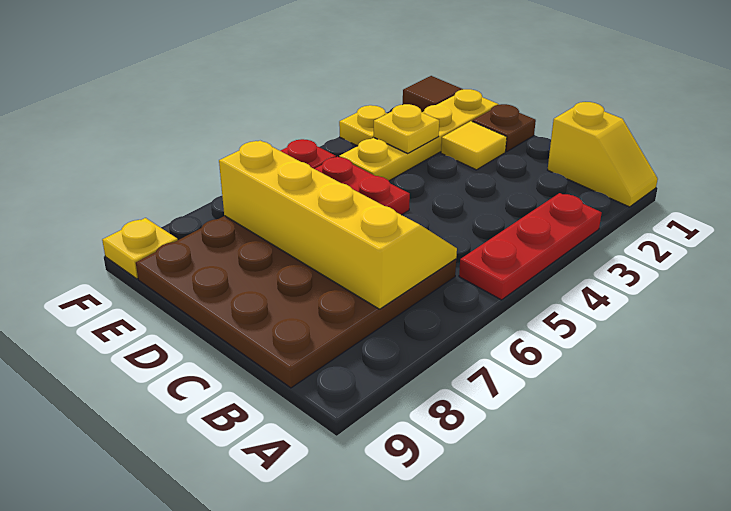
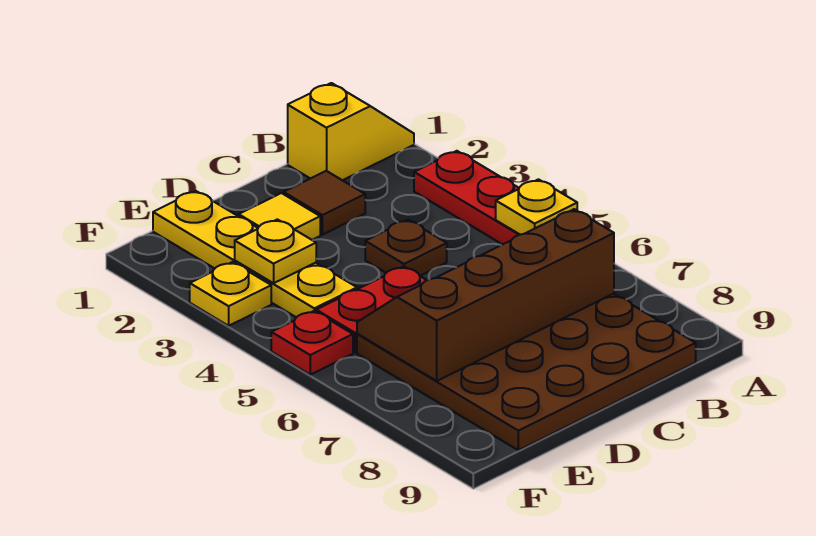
yellow 2x4 slope [219,141,457,309] -> brown 2x4 slope [357,209,614,381]
brown 1x1 plate [472,104,536,152] -> brown 1x1 plate moved to [365,220,447,276]
brown 1x1 tile [403,76,463,112] -> brown 1x1 tile moved to [284,171,365,235]
yellow 1x1 plate [102,218,178,279] -> yellow 1x1 plate moved to [496,179,577,235]

